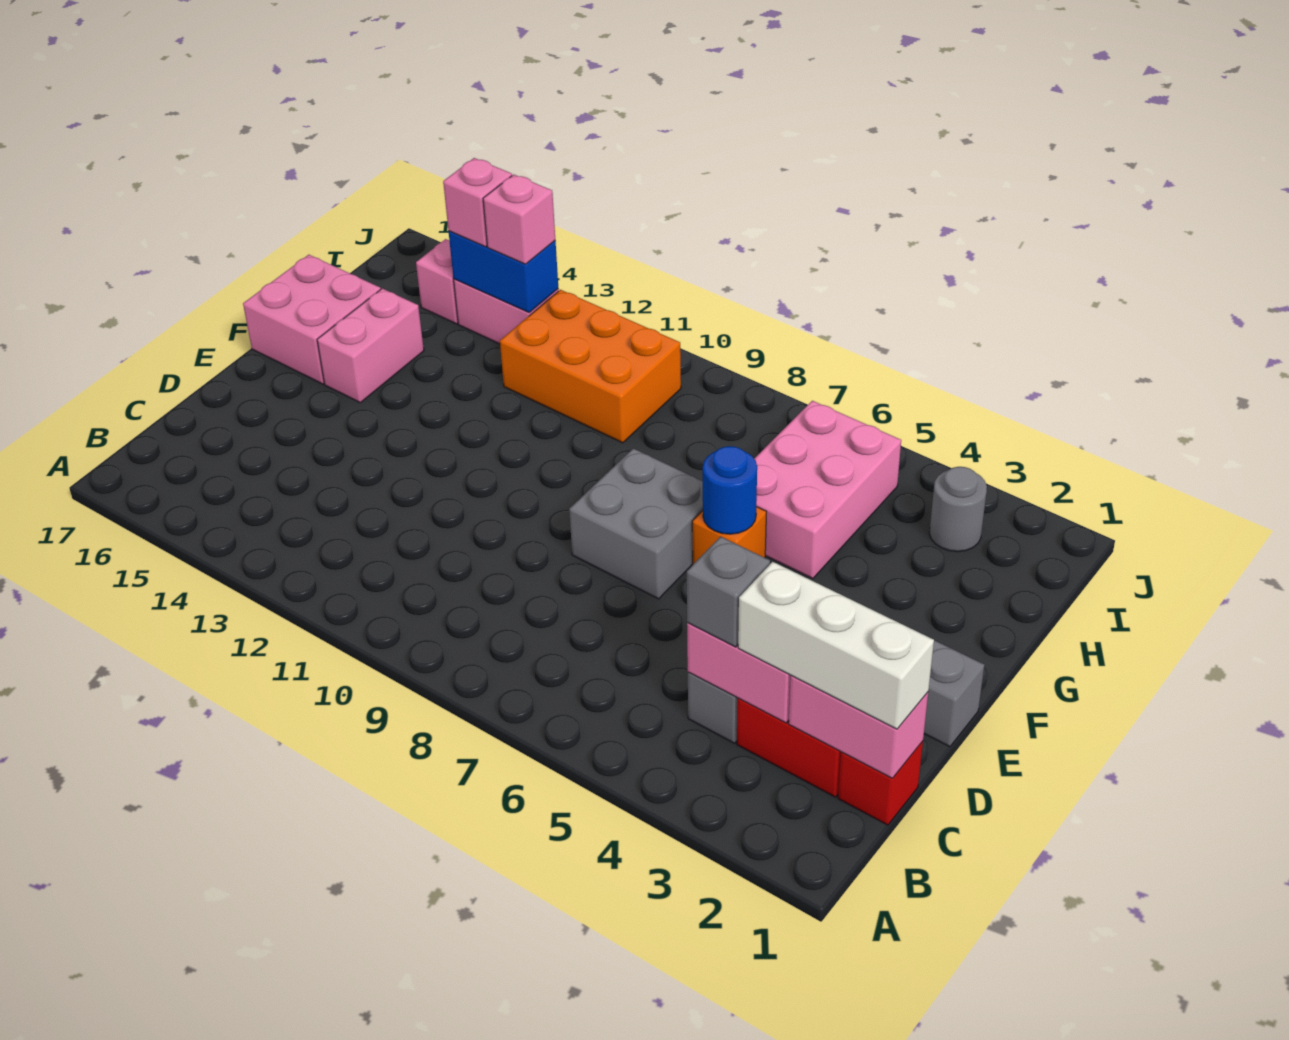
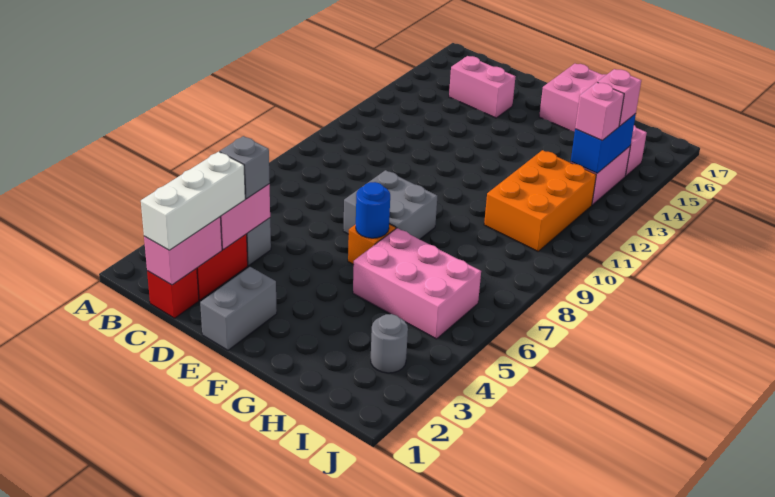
pink 1x2 brick [317,288,424,403] -> pink 1x2 brick moved to [449,56,516,118]

